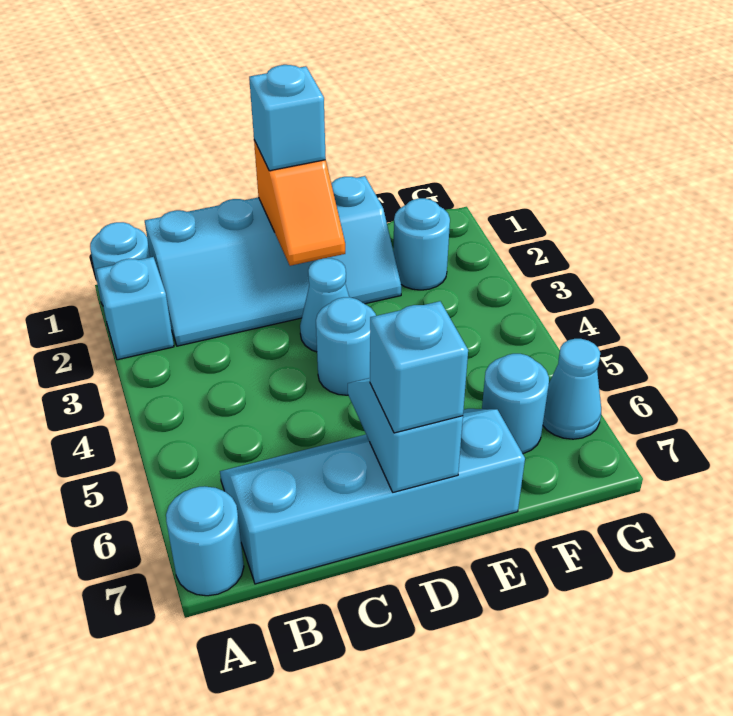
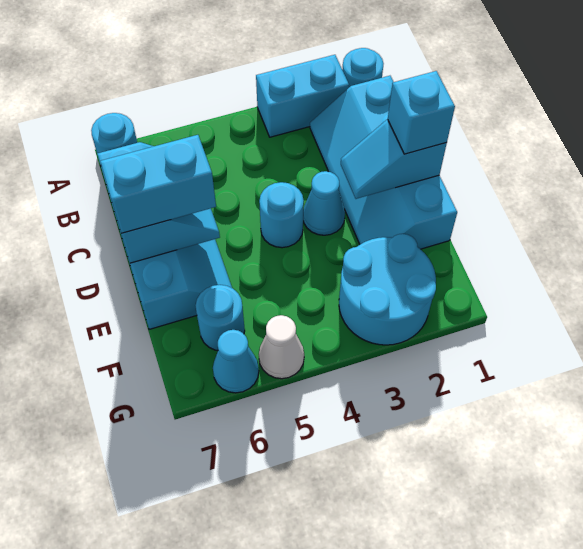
cyan 1x1 brick [96,257,174,360] -> cyan 1x2 brick [256,55,349,137]
orange 1x2 slope [254,140,345,266] -> cyan 1x2 slope [341,120,447,199]
cyan 1x1 brick [370,301,468,433] -> cyan 1x2 brick [100,135,216,233]
cyan 1x1 round brick [393,198,450,290] -> cyan 2x2 round brick [339,234,436,345]
none -> white 1x1 cone [259,315,304,379]

